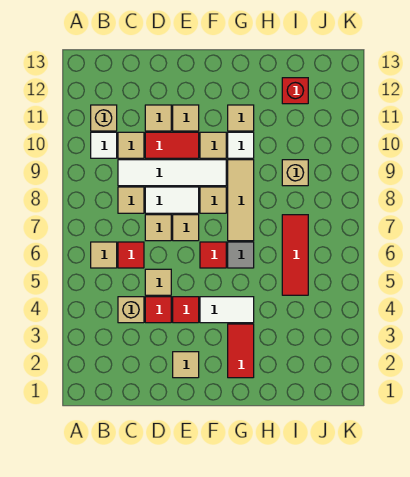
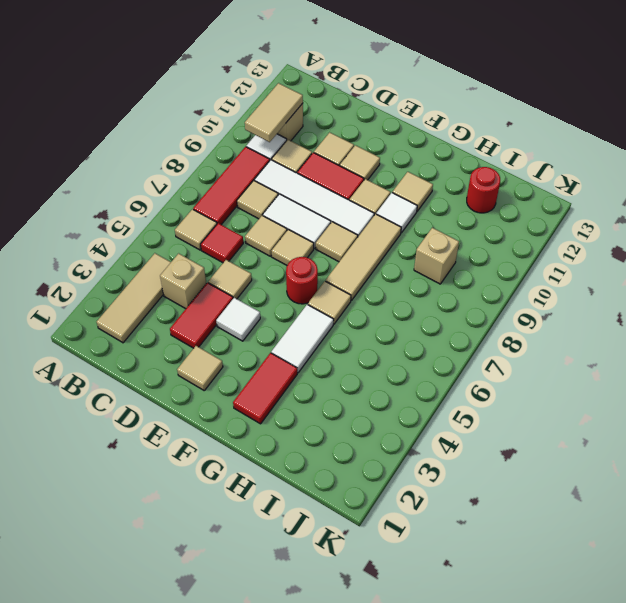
none -> tan 1x3 tile [97,253,171,343]
none -> tan 1x2 tile [245,83,303,142]
red 1x1 tile [145,297,171,323] -> red 1x2 tile [170,283,233,348]
red 1x1 tile [173,297,199,323] -> white 1x1 tile [216,298,260,341]
white 1x2 tile [200,297,254,323] -> white 1x2 tile turned to [271,305,334,373]
red 1x1 tile [200,242,226,268] -> red 1x1 round brick [286,257,318,304]
grey 1x1 tile [228,242,254,268] -> tan 1x1 tile [308,281,351,324]
red 1x3 tile [282,215,308,295] -> red 1x3 tile moved to [193,147,270,225]
red 1x1 brick [282,78,308,104] -> red 1x1 round brick [467,167,500,213]

